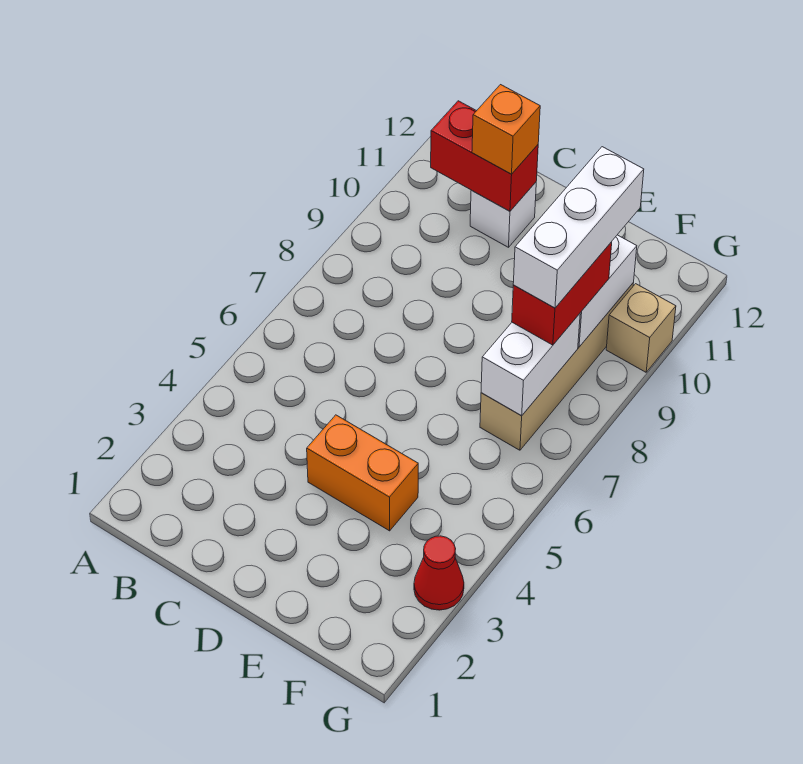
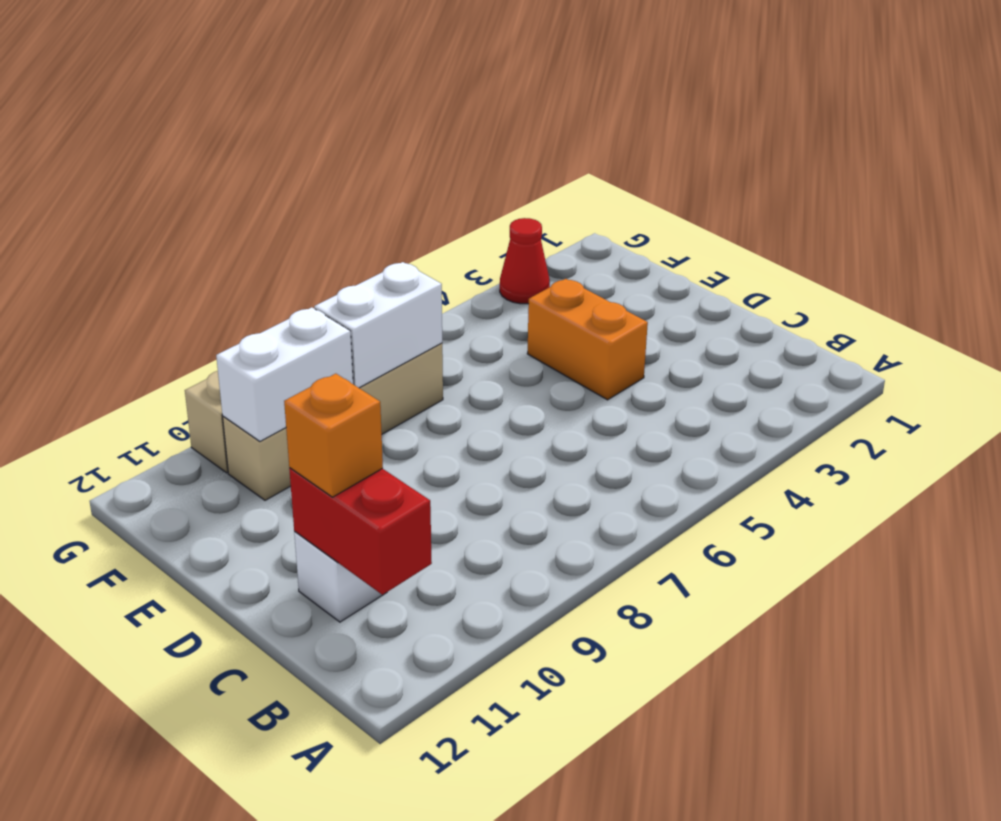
red 1x2 brick [512,242,612,345] -> none
white 1x3 brick [513,147,644,308] -> none

